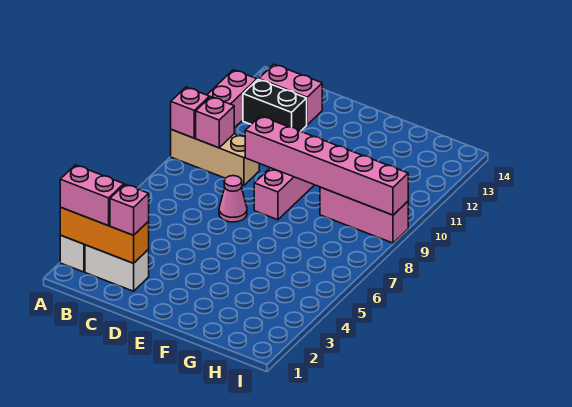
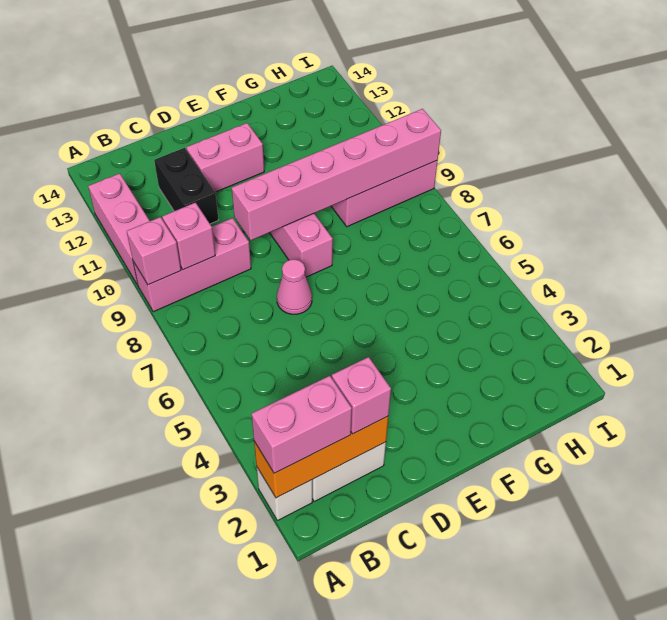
tan 1x3 brick [171,130,259,185] -> pink 1x3 brick [133,218,251,312]
black 1x2 brick [243,79,307,131] -> black 1x2 brick turned to [154,148,218,224]
pink 1x2 brick [259,64,322,125] -> pink 1x2 brick moved to [186,123,264,192]

